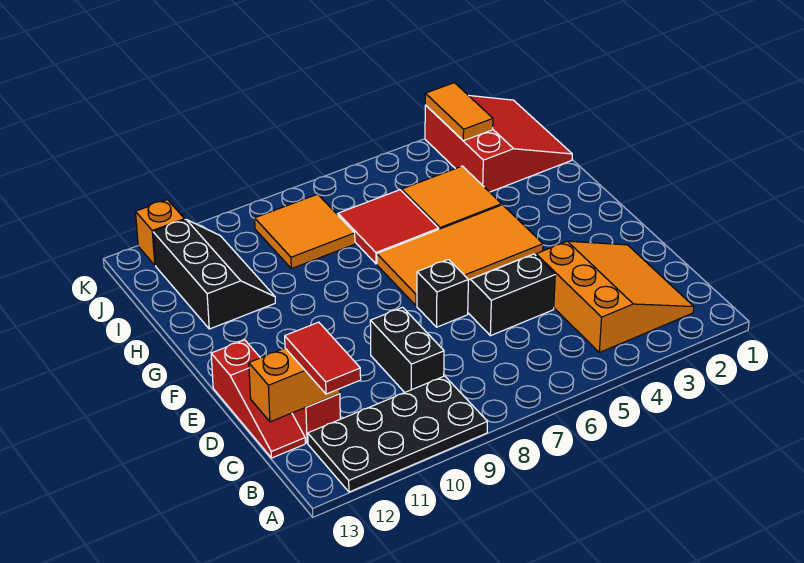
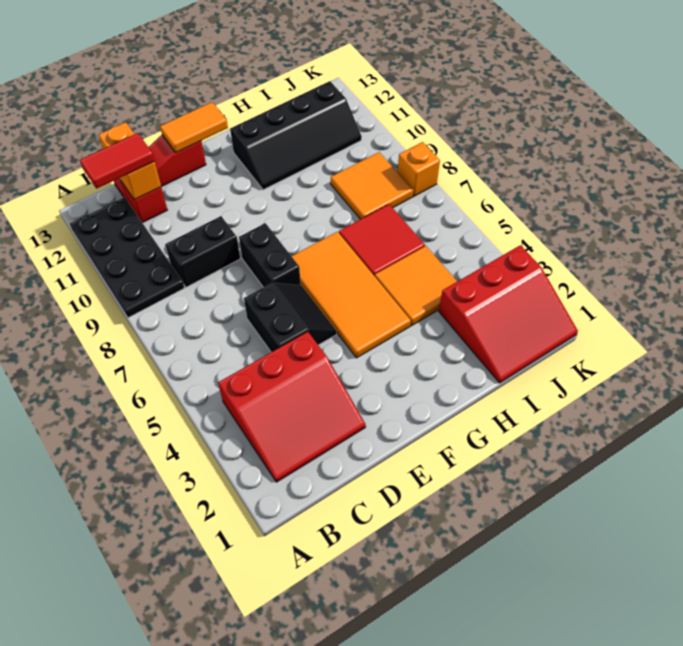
orange 3x3 slope [536,241,694,353] -> red 3x3 slope [218,332,366,482]
black 1x1 brick [417,259,468,327] -> black 1x2 brick [239,223,301,287]
black 2x3 slope [153,220,275,329] -> black 2x4 slope [230,81,362,190]
orange 1x2 tile [425,83,493,141] -> orange 1x2 tile moved to [160,102,228,153]
orange 1x1 brick [136,200,185,265] -> orange 1x1 brick moved to [398,142,440,196]

